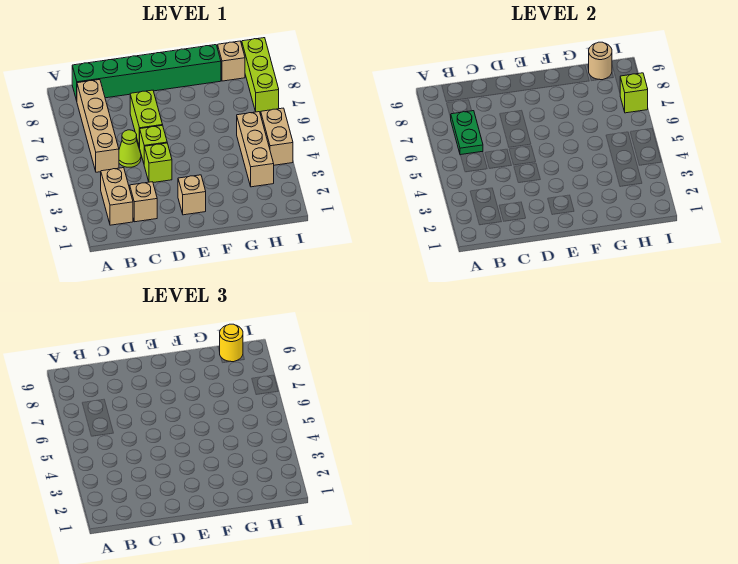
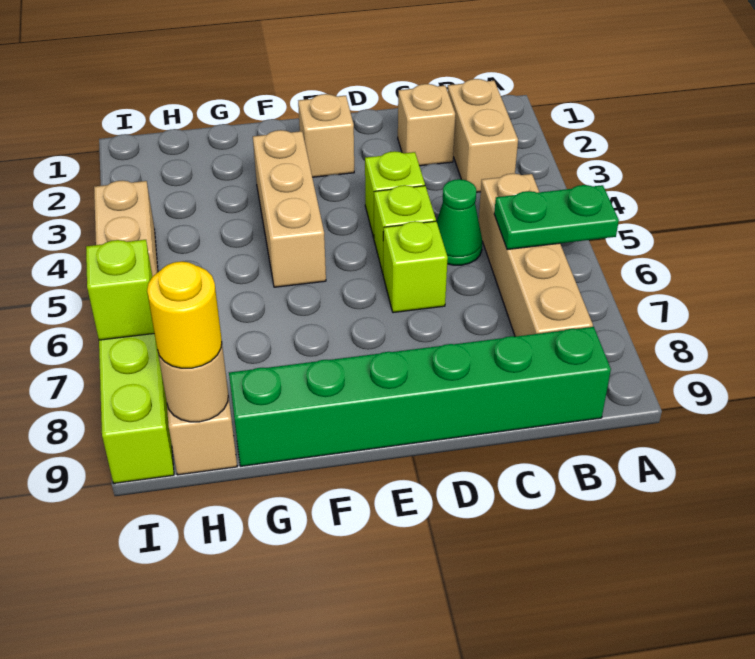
green 1x2 plate [450,111,483,155] -> green 1x2 plate turned to [494,185,619,250]
lime 1x1 cone [119,130,141,167] -> green 1x1 cone [437,179,482,265]
lime 1x2 brick [130,90,162,148] -> lime 1x1 brick [383,221,448,313]
tan 1x3 brick [237,112,274,187] -> tan 1x3 brick moved to [253,130,326,287]

